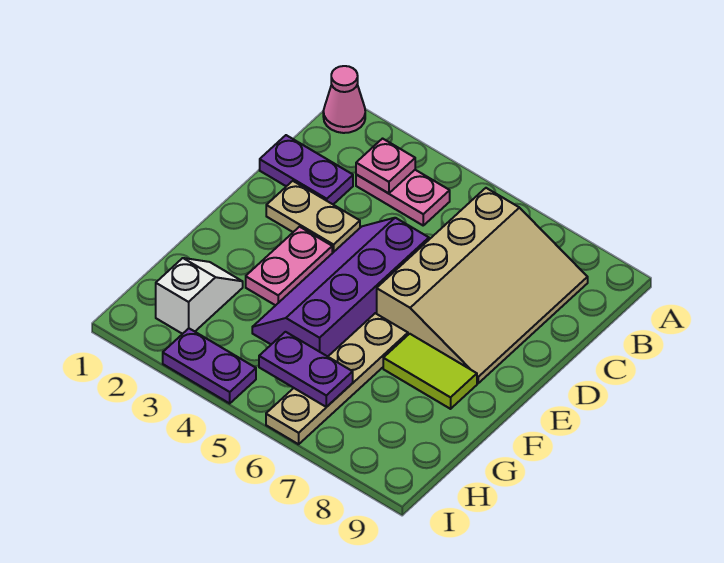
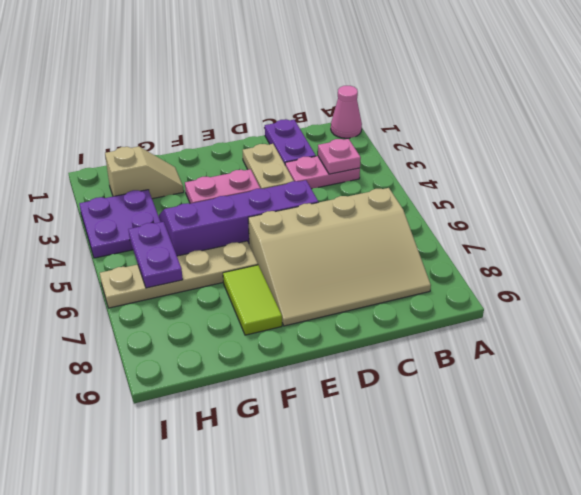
pink 1x2 plate [356,170,450,225] -> pink 1x2 plate turned to [285,156,360,189]
white 1x2 slope [156,258,243,334] -> tan 1x2 slope [105,146,184,199]
purple 1x2 plate [163,329,256,403] -> purple 2x2 plate [79,190,161,258]

